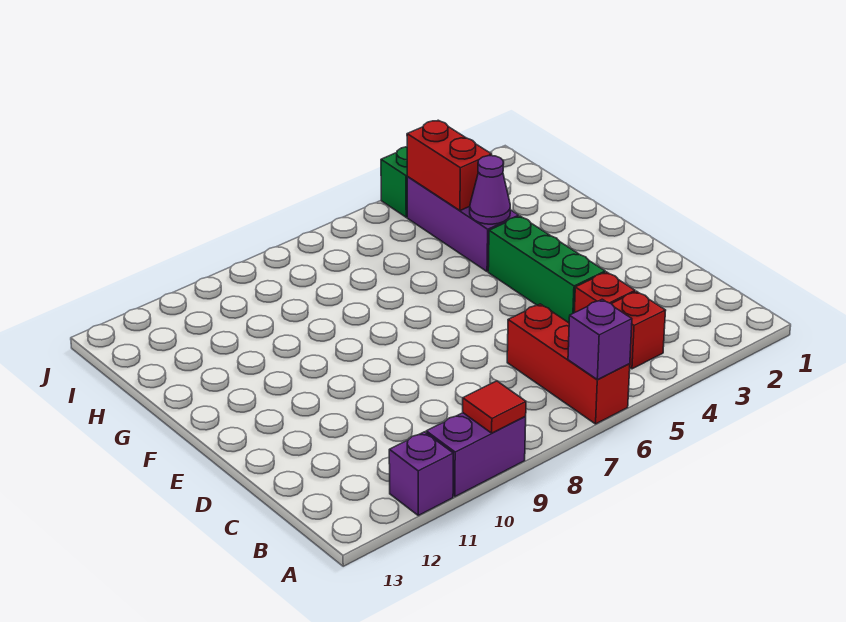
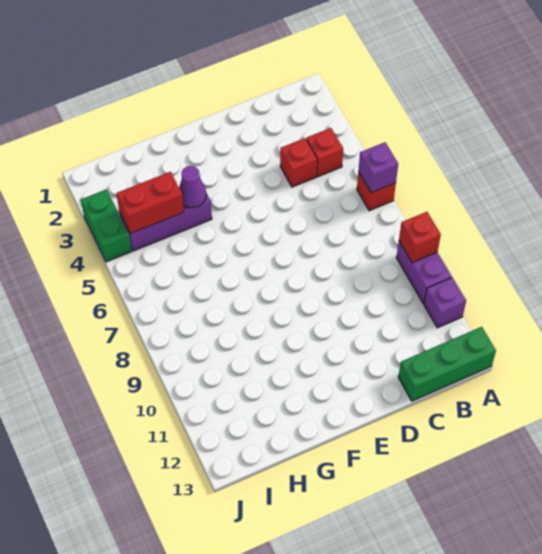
red 1x3 brick [507,304,630,424] -> red 1x1 brick [357,172,396,211]
red 1x1 tile [463,381,526,433] -> red 1x1 brick [399,212,441,263]
green 1x3 brick [488,216,605,323] -> green 1x3 brick moved to [398,327,496,401]

